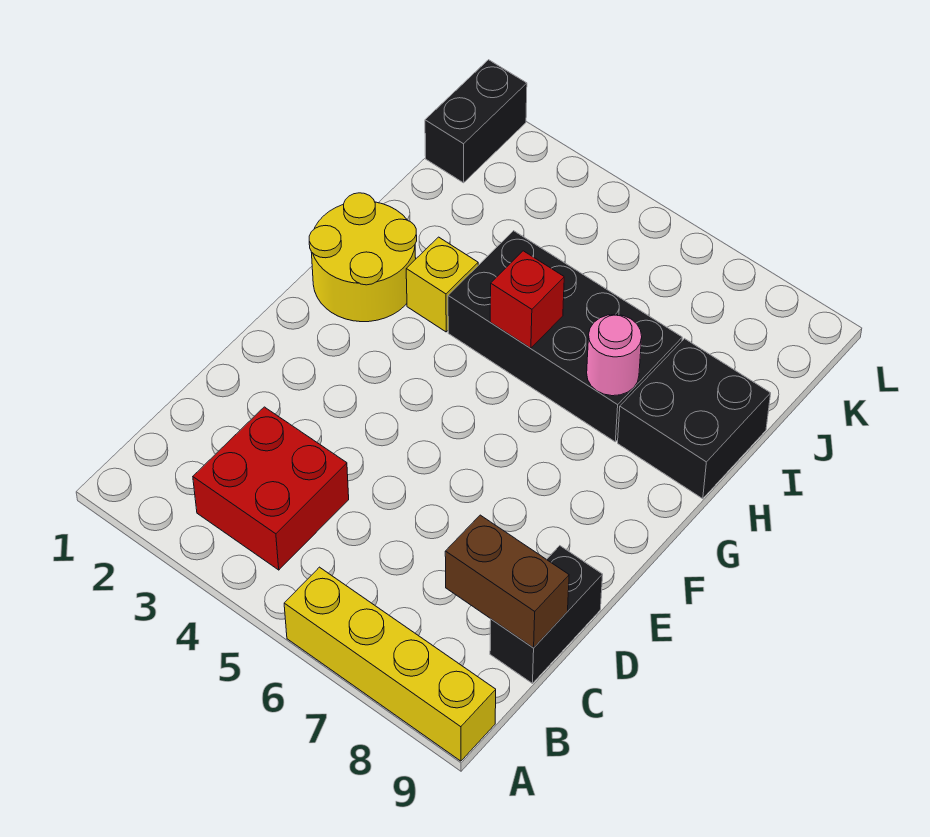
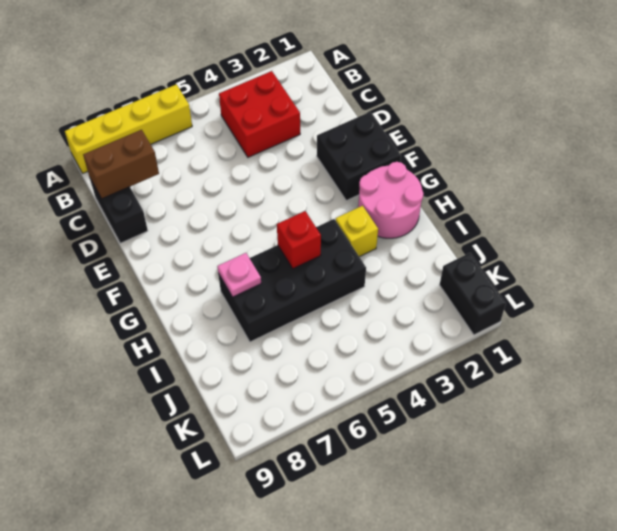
yellow 2x2 round brick [309,193,417,322] -> pink 2x2 round brick [358,162,423,238]
pink 1x1 round brick [587,314,642,396] -> pink 1x1 plate [217,253,261,297]
black 2x2 brick [618,339,771,499] -> black 2x2 brick moved to [317,112,401,200]

